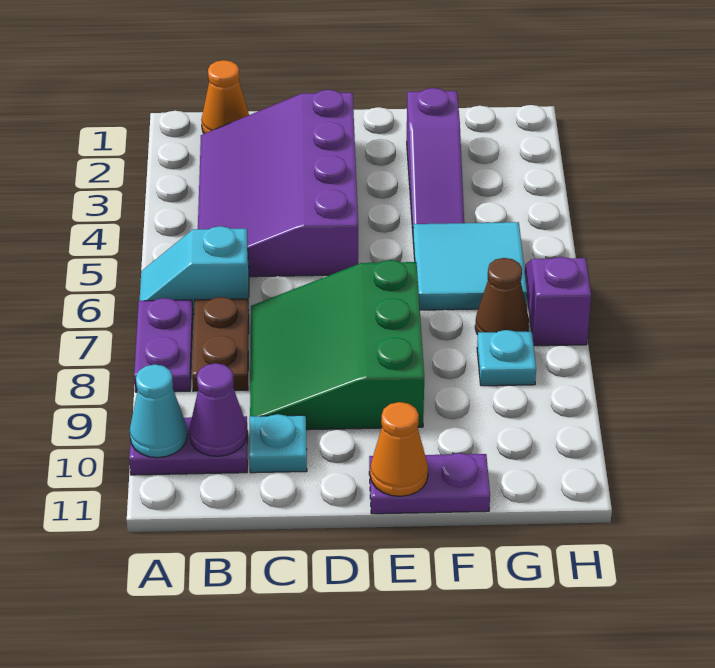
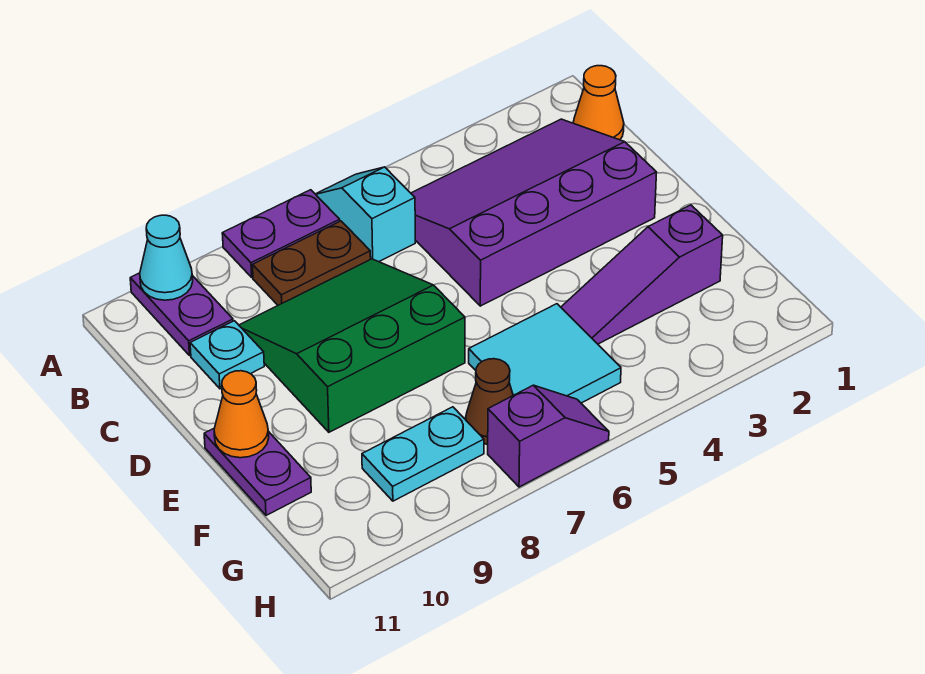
purple 1x1 cone [189,363,247,456] -> none
cyan 1x1 plate [477,330,536,386] -> cyan 1x2 plate [362,407,484,501]

